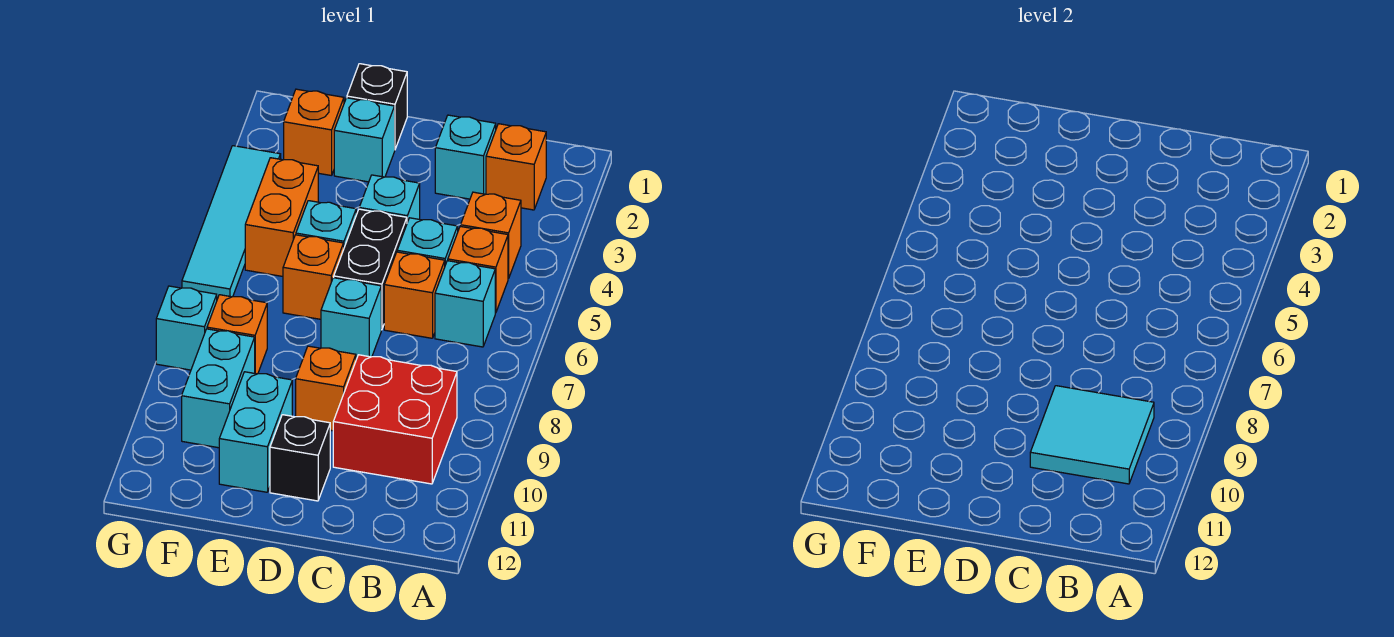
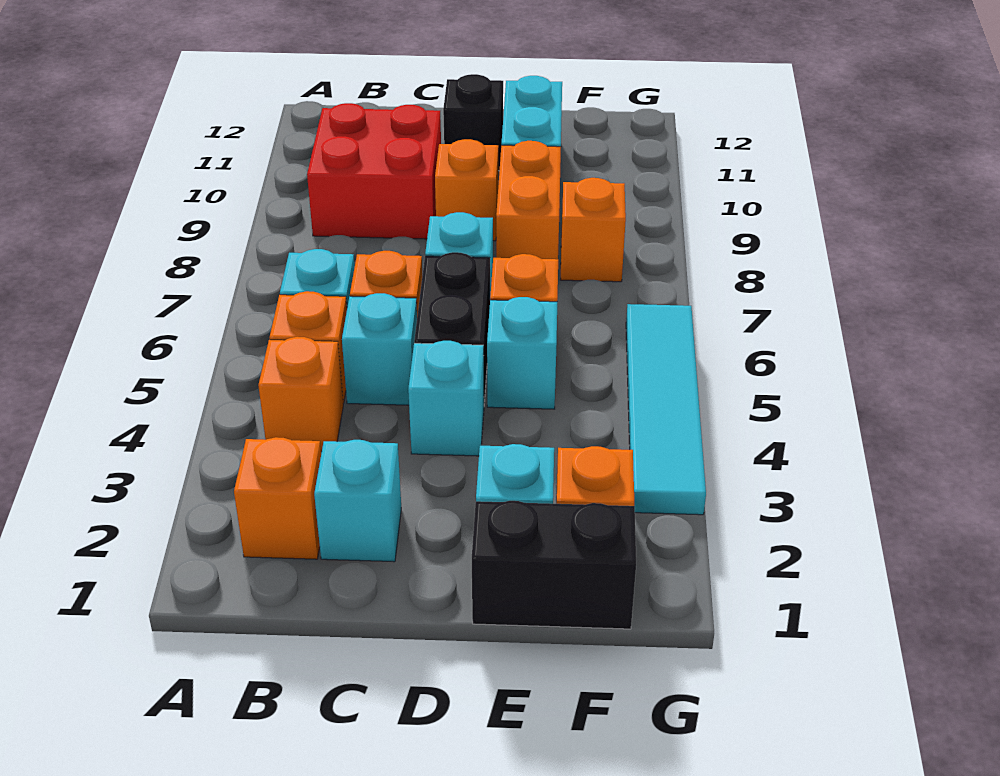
cyan 2x2 tile [1030,386,1154,484] -> none
black 1x1 brick [347,64,407,149] -> black 1x2 brick [472,501,636,629]
orange 1x2 brick [245,158,318,276] -> orange 1x2 brick moved to [496,141,561,259]
cyan 1x2 brick [182,329,255,448] -> none
cyan 1x1 brick [156,286,217,370] -> none

